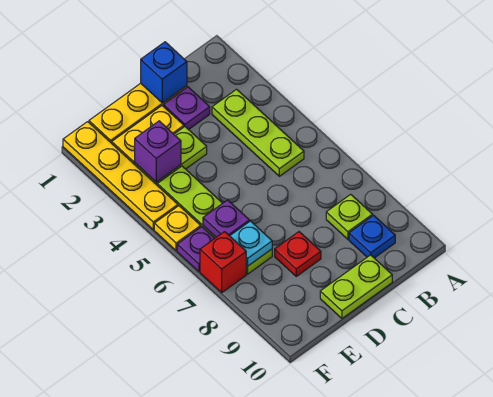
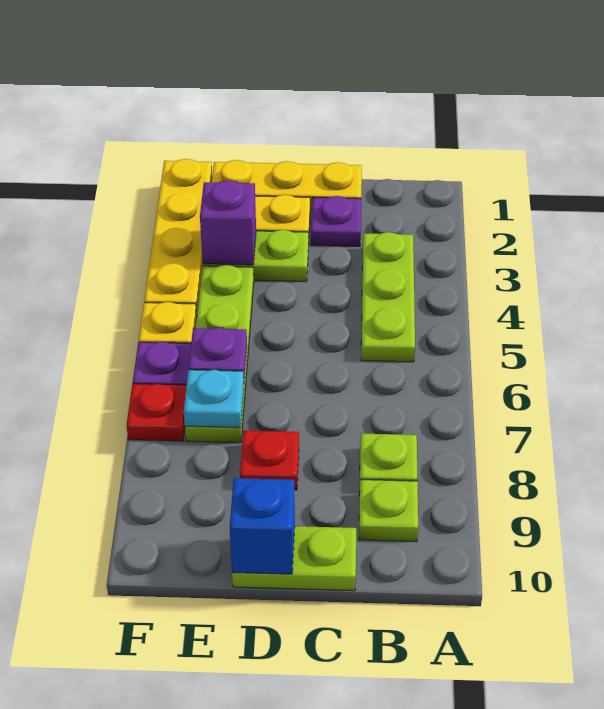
blue 1x1 plate [349,215,395,258] -> lime 1x1 plate [359,480,418,542]
blue 1x1 brick [141,42,187,103] -> blue 1x1 brick moved to [230,478,295,574]
red 1x1 brick [200,232,246,293] -> red 1x1 plate [126,384,186,441]

